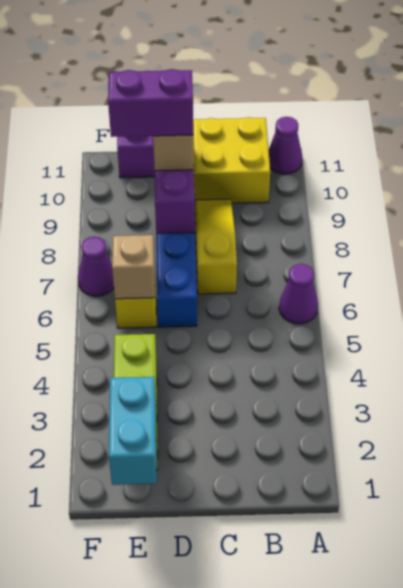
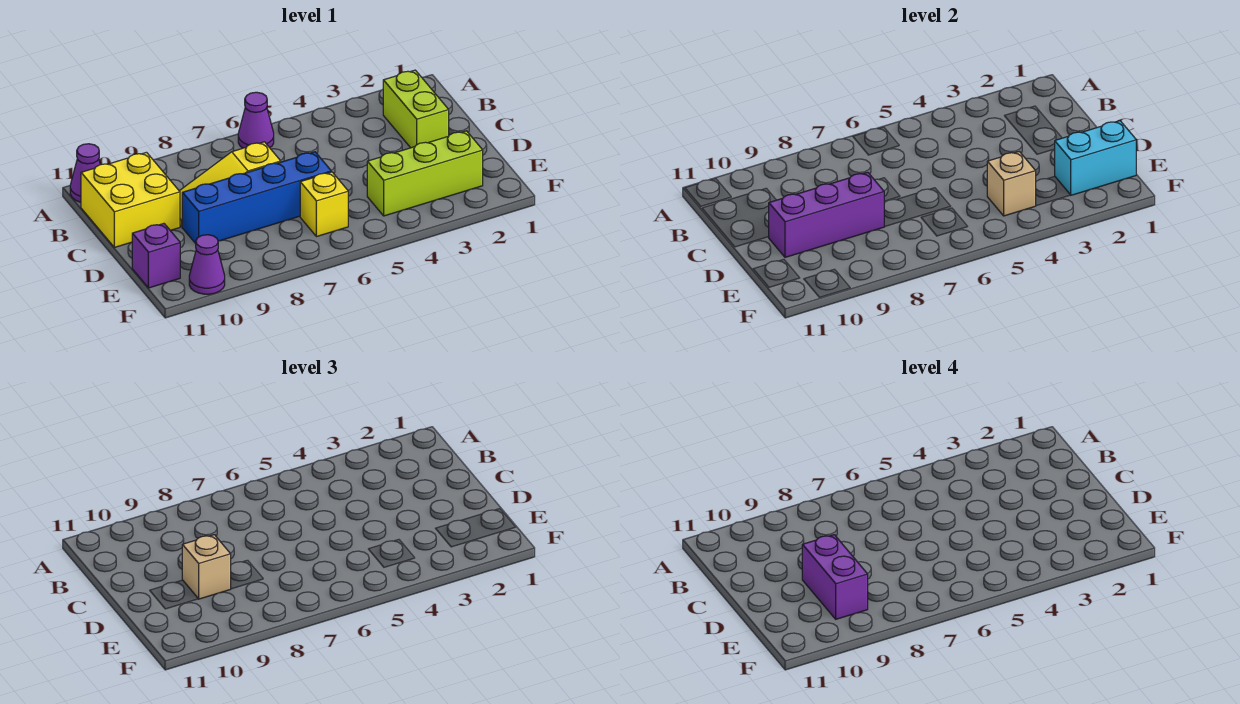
none -> lime 1x2 brick [383,70,449,148]
tan 1x1 brick [112,235,155,299] -> tan 1x1 brick moved to [987,152,1036,216]
purple 1x1 cone [78,237,114,296] -> purple 1x1 cone moved to [189,235,225,294]

